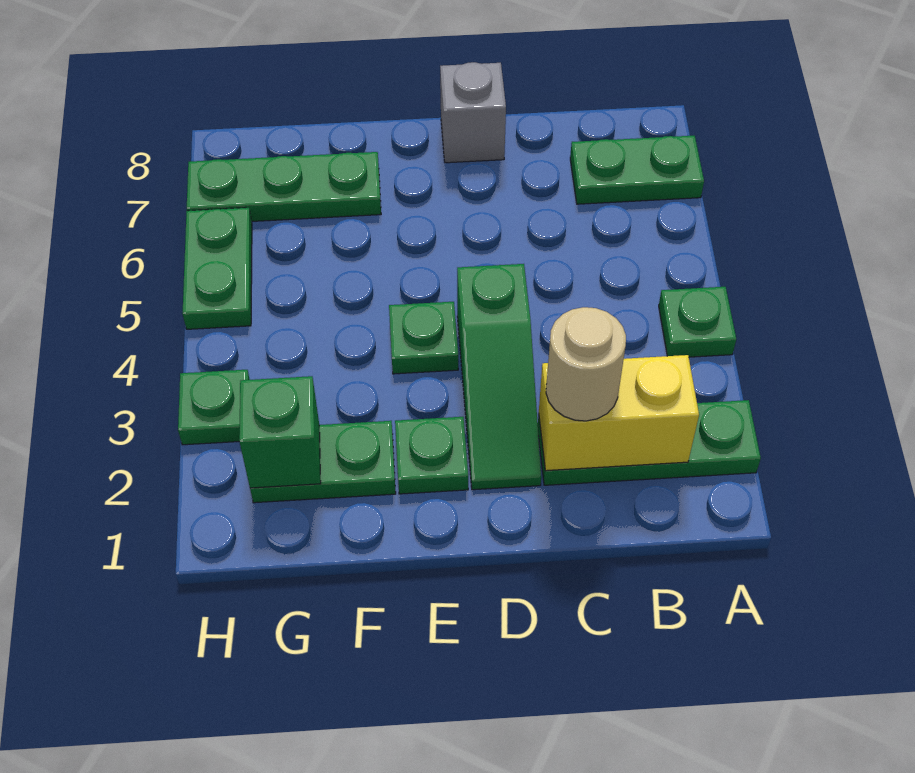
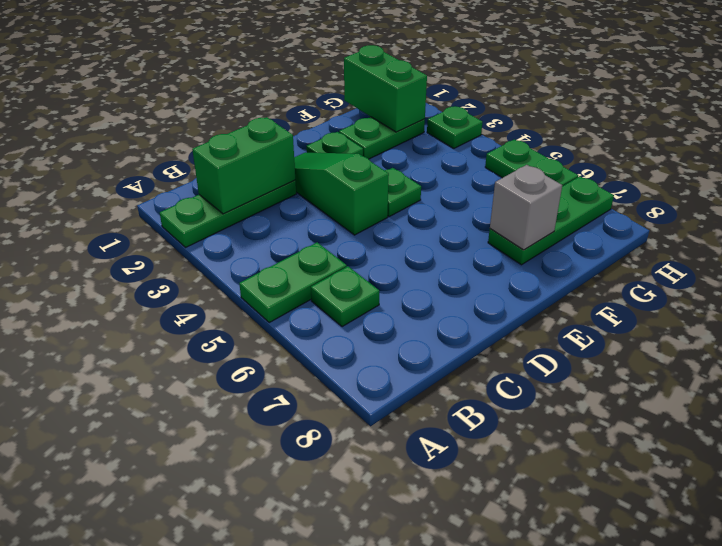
green 1x1 plate [659,287,736,357] -> green 1x1 plate moved to [311,266,379,327]
green 1x2 plate [570,136,704,204] -> green 1x2 plate moved to [239,242,347,322]
yellow 1x2 brick [539,355,699,471] -> green 1x2 brick [192,117,295,214]
tan 1x1 round brick [546,307,626,421] -> none
grey 1x1 brick [440,62,506,163] -> grey 1x1 brick moved to [490,165,562,250]
green 1x1 brick [239,376,321,488] -> green 1x2 brick [344,45,427,132]

